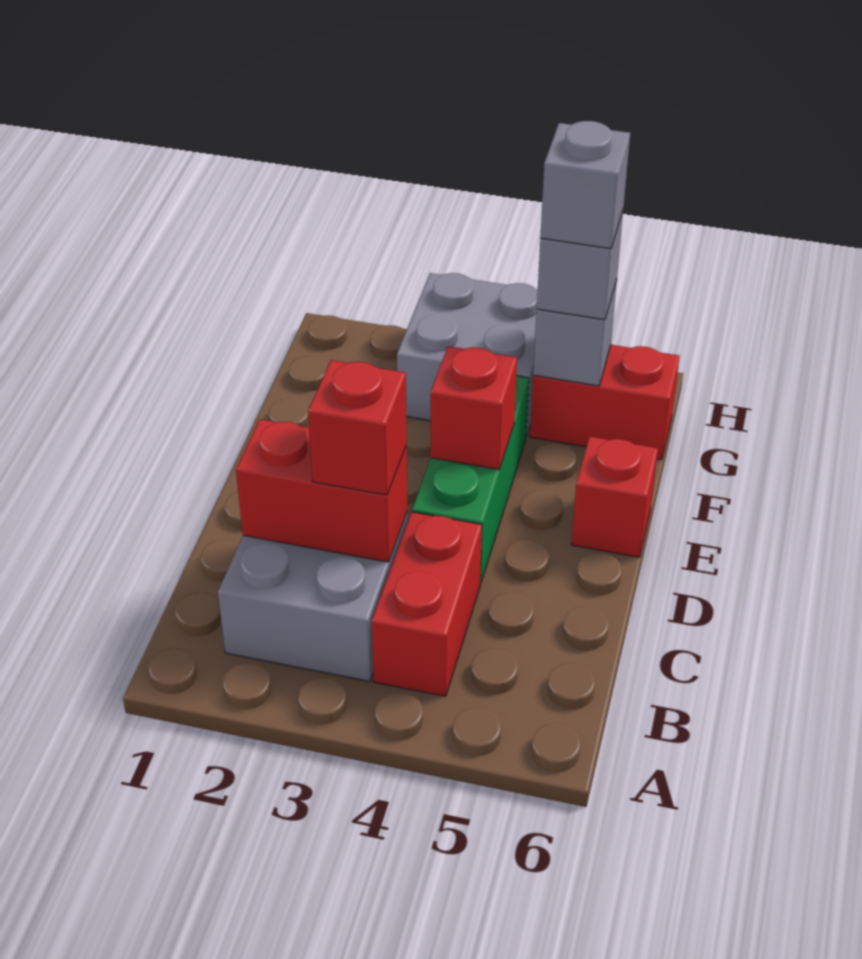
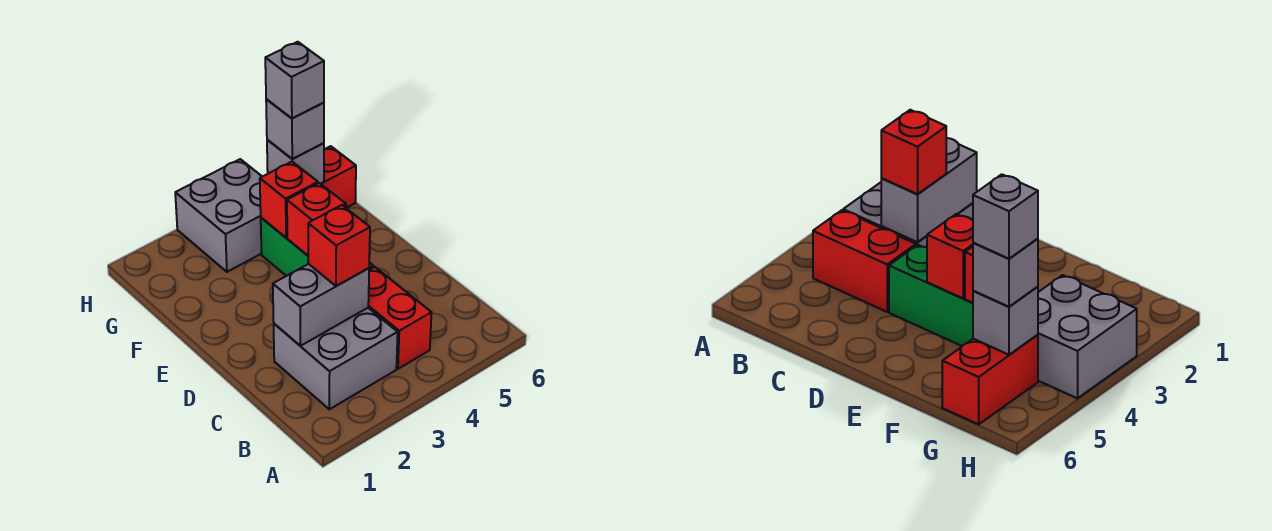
red 1x2 brick [236,419,408,562] -> grey 1x2 brick [273,264,369,346]
red 1x1 brick [571,436,658,557] -> red 1x1 brick moved to [260,162,318,238]

